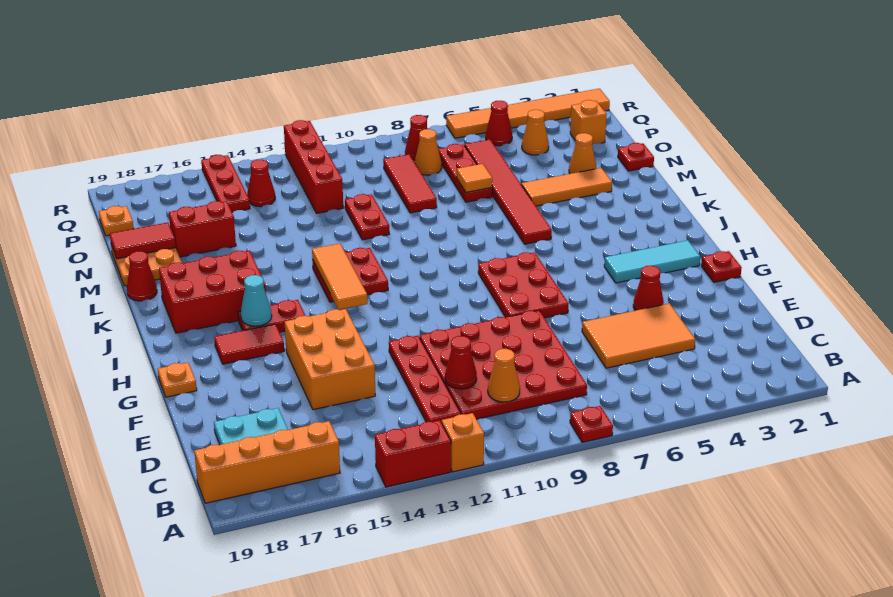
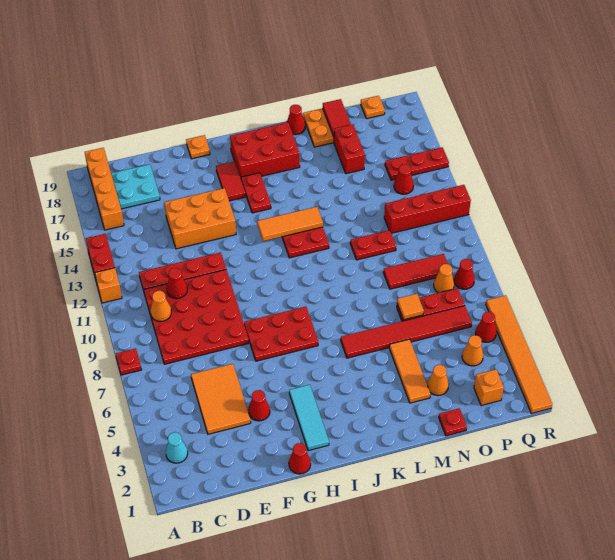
red 1x1 plate [701,251,742,282] -> red 1x1 cone [289,443,311,474]
cyan 1x1 cone [241,275,272,326] -> cyan 1x1 cone moved to [166,432,188,463]
red 2x3 brick [159,251,266,333] -> red 2x3 brick turned to [230,122,300,178]

